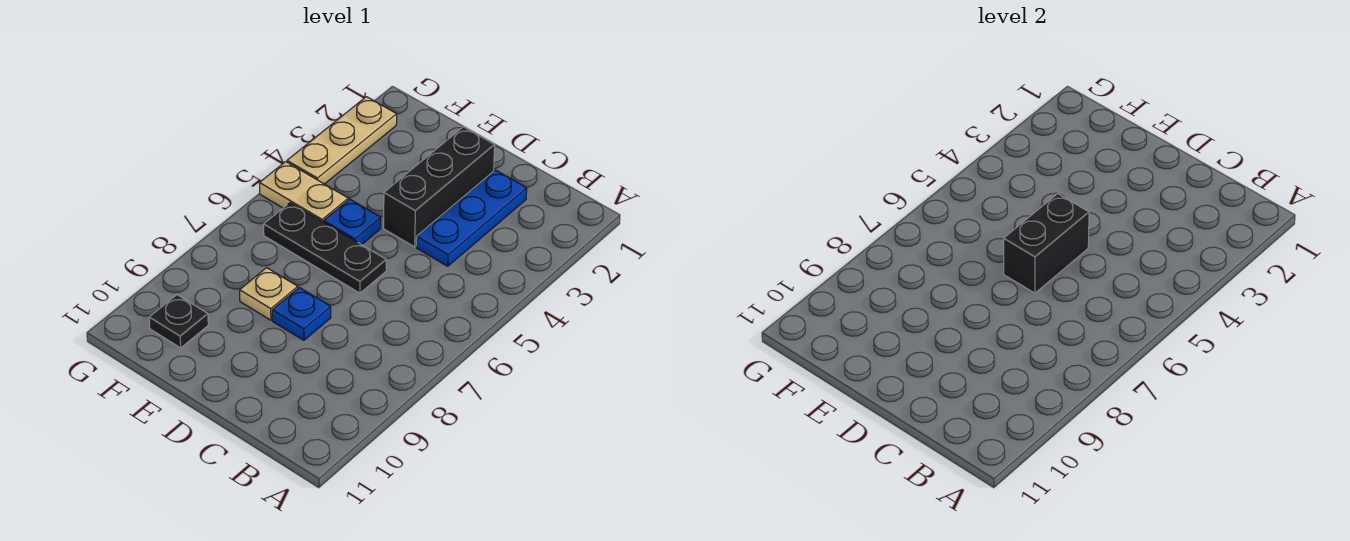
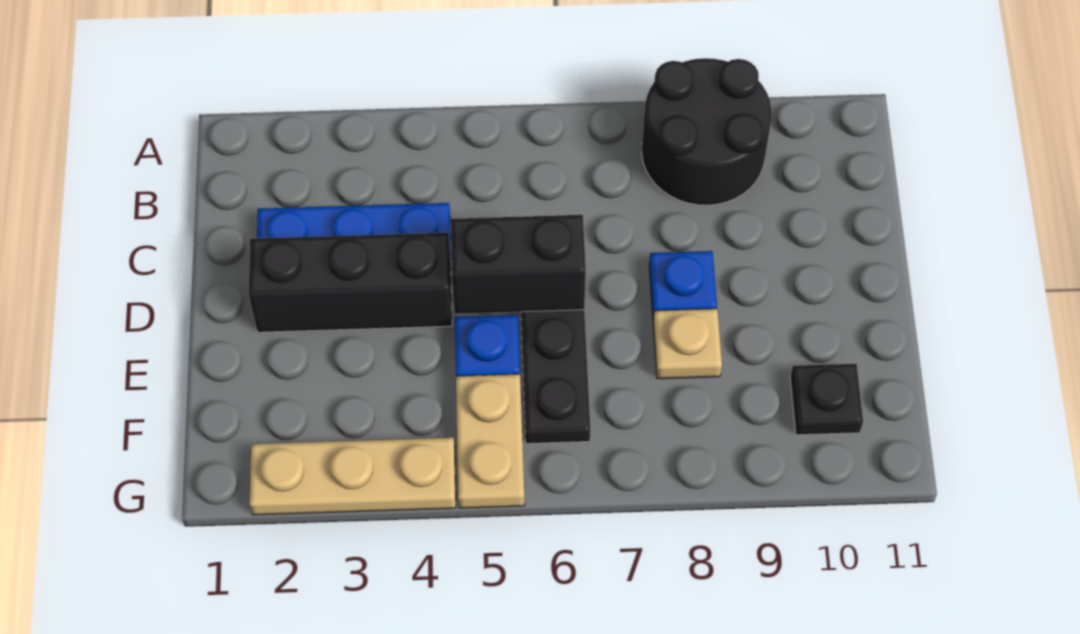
none -> black 2x2 round brick [642,58,772,205]

